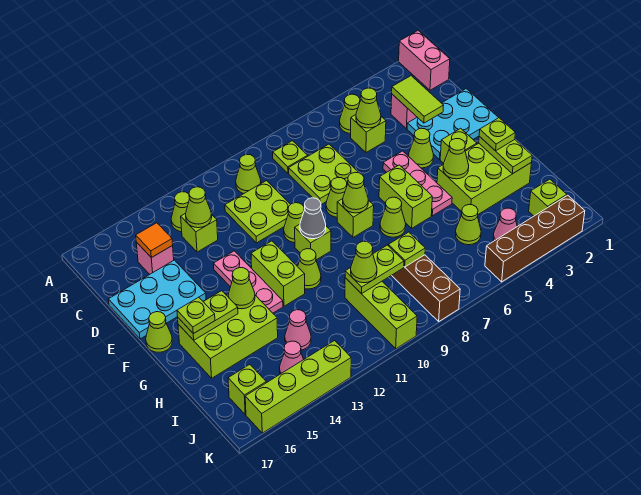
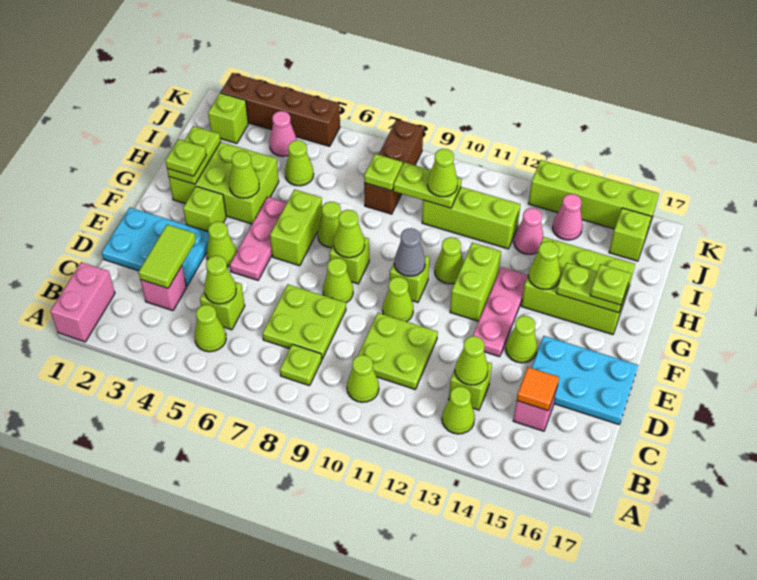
lime 1x1 cone [146,312,172,352] -> lime 1x1 cone moved to [506,316,537,363]
lime 1x3 brick [345,278,417,349] -> lime 1x3 brick turned to [422,187,521,249]

